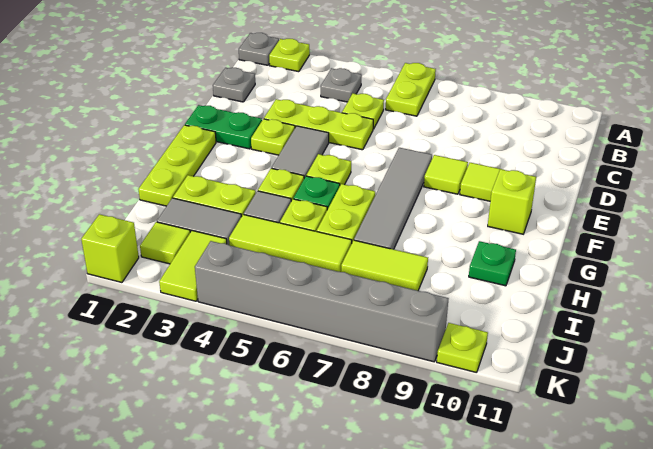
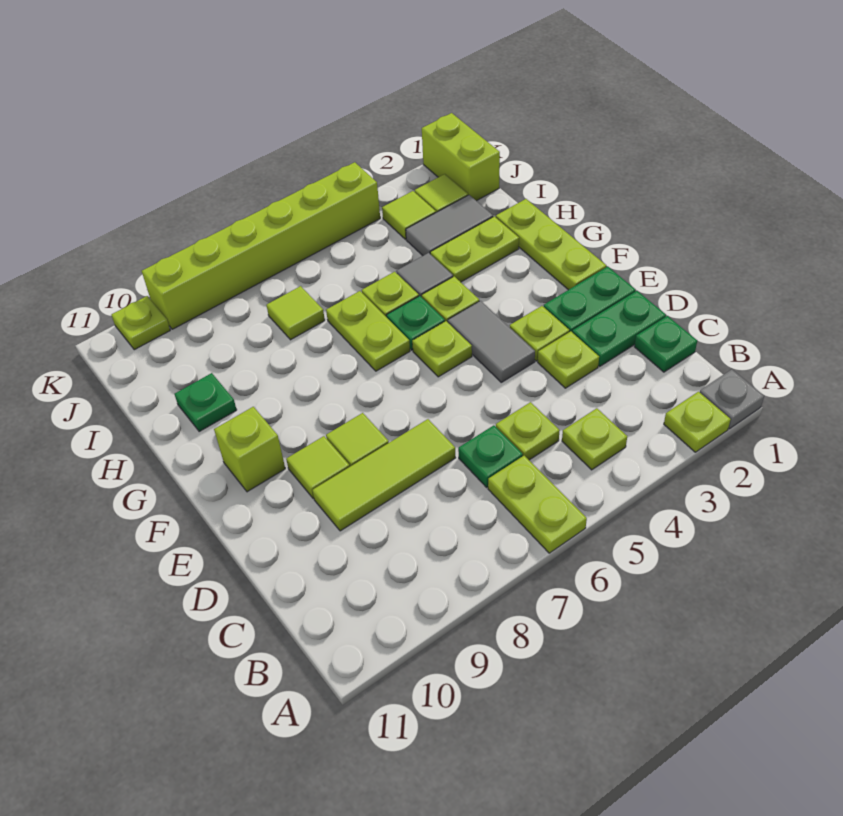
grey 1x1 plate [321,68,362,102] -> lime 1x1 plate [562,408,627,470]
grey 1x1 plate [213,68,255,102] -> green 1x1 plate [634,316,697,372]
none -> green 1x1 plate [458,425,523,487]
none -> green 1x2 plate [572,291,666,366]
lime 1x3 plate [264,99,373,150] -> lime 1x1 plate [538,331,599,388]
grey 1x4 tile [354,148,432,249] -> none
lime 1x3 tile [229,214,352,272] -> lime 1x3 tile moved to [312,419,455,531]
lime 1x2 tile [341,240,428,291] -> lime 1x1 tile [266,286,325,340]
lime 1x2 tile [159,231,227,301] -> lime 1x1 tile [382,191,436,239]
lime 1x1 brick [81,214,139,283] -> lime 1x2 brick [422,113,500,201]
grey 1x6 brick [195,241,449,362] -> lime 1x6 brick [142,162,380,329]

